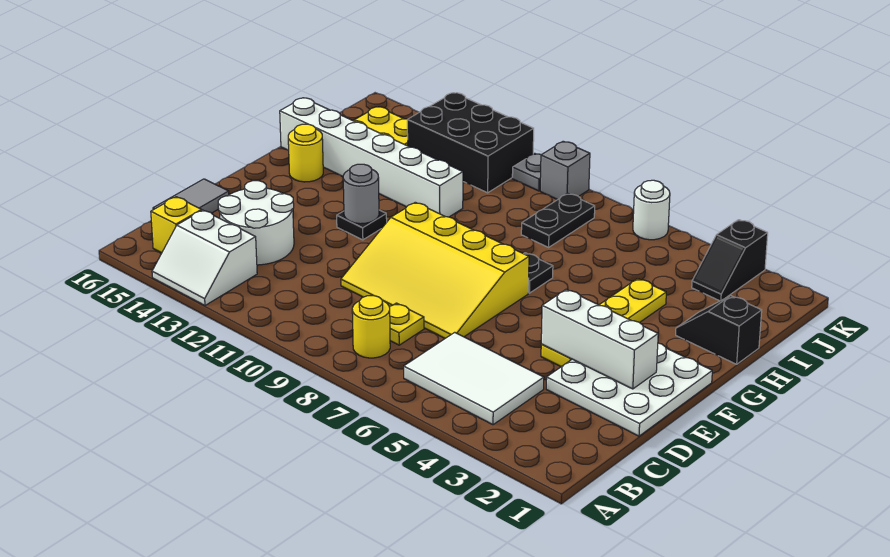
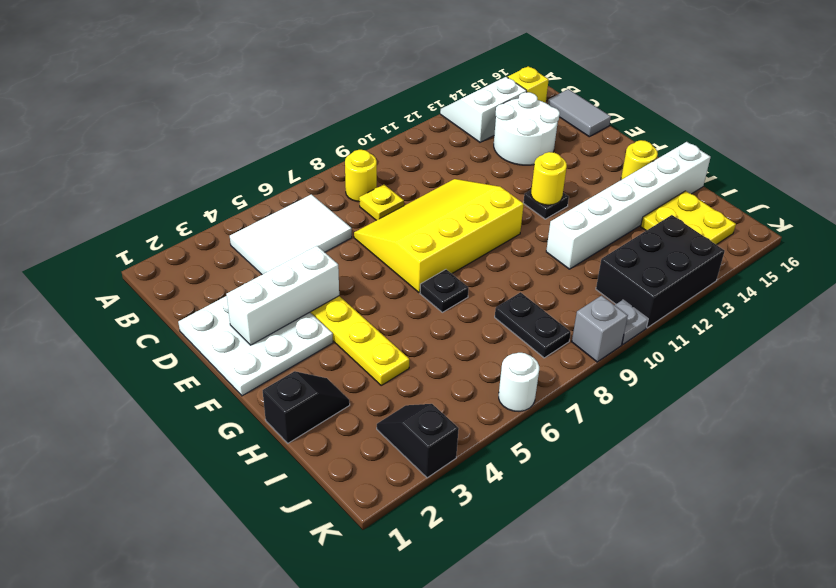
grey 1x1 round brick [343,164,379,224] -> yellow 1x1 round brick [531,152,567,205]

